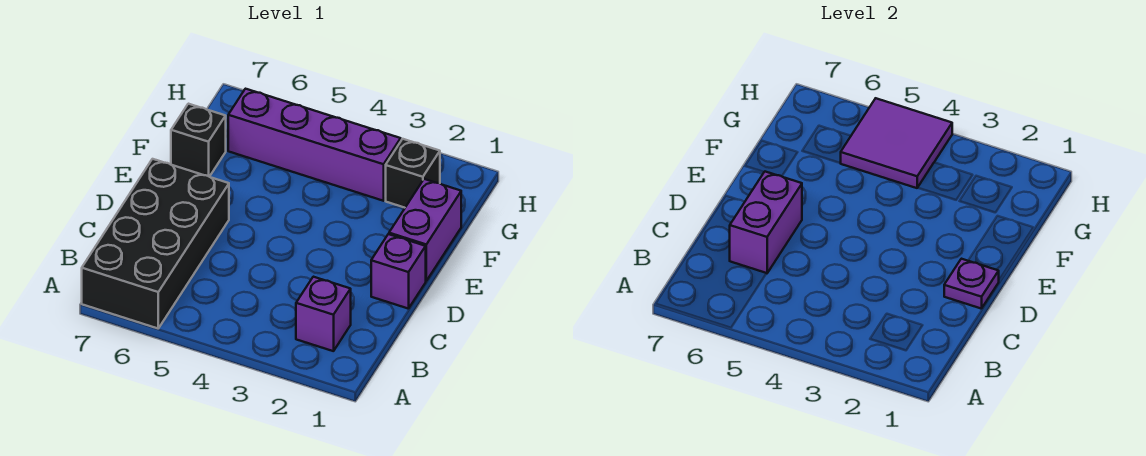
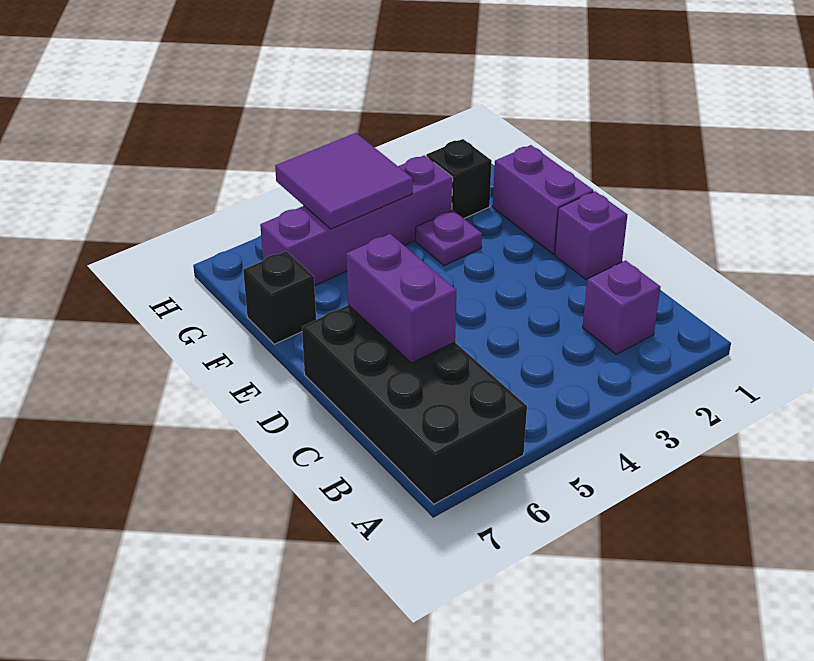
purple 1x1 plate [944,259,999,309] -> purple 1x1 plate moved to [416,210,482,266]

